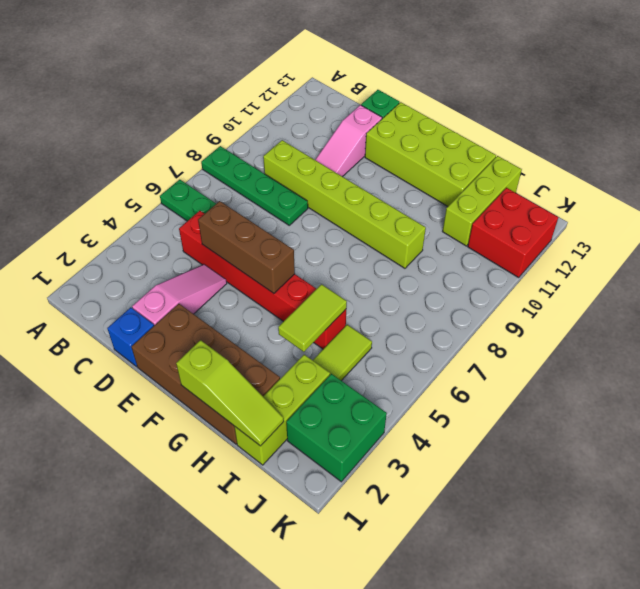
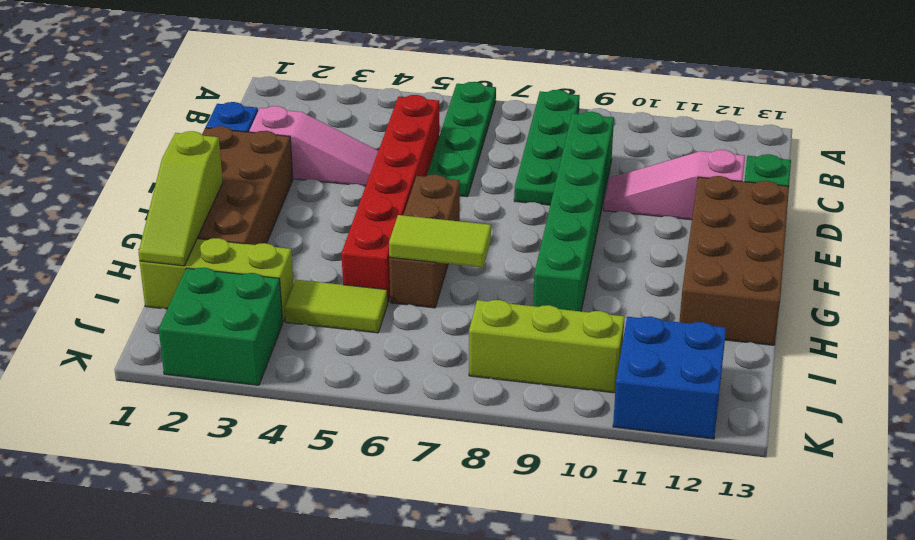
lime 1x6 brick [263,140,426,268] -> green 1x6 brick [533,112,614,311]
brown 1x3 brick [198,201,295,293] -> brown 1x3 brick moved to [389,175,460,308]
lime 2x4 brick [365,102,496,206] -> brown 2x4 brick [679,176,789,345]
lime 1x2 tile [278,284,347,352] -> lime 1x2 tile moved to [389,215,491,267]
lime 1x3 brick [443,156,522,246] -> lime 1x3 brick moved to [469,300,625,393]
red 2x2 brick [468,188,558,278] -> blue 2x2 brick [613,316,726,439]

